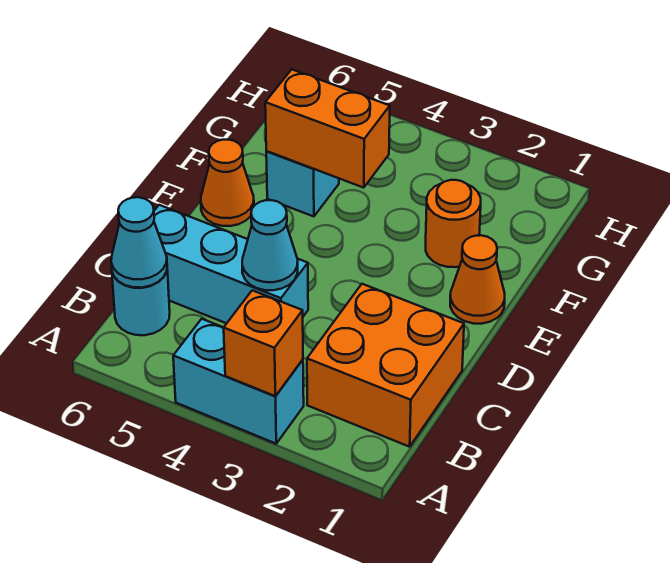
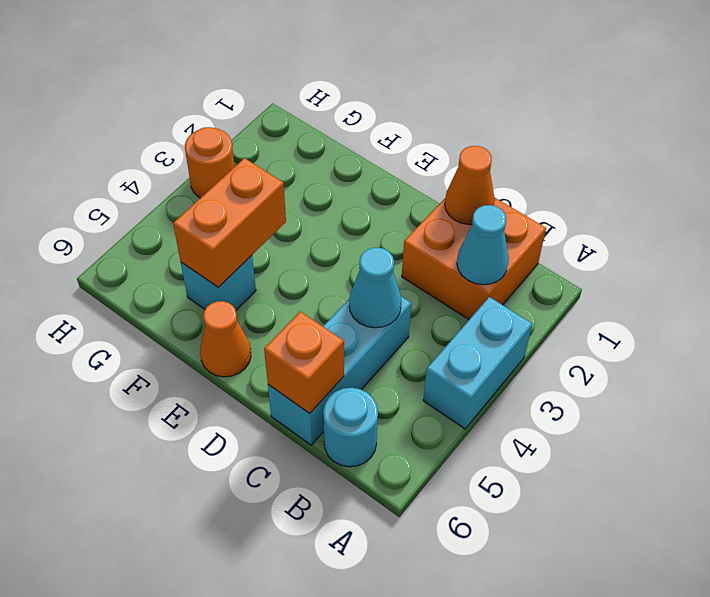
orange 1x1 brick [224,290,303,396] -> orange 1x1 brick moved to [264,311,344,413]
cyan 1x1 cone [111,197,167,288] -> cyan 1x1 cone moved to [457,205,509,285]
orange 1x1 cone [450,235,505,324] -> orange 1x1 cone moved to [445,146,495,225]
orange 1x1 round brick [426,180,481,267] -> orange 1x1 round brick moved to [185,127,235,198]

